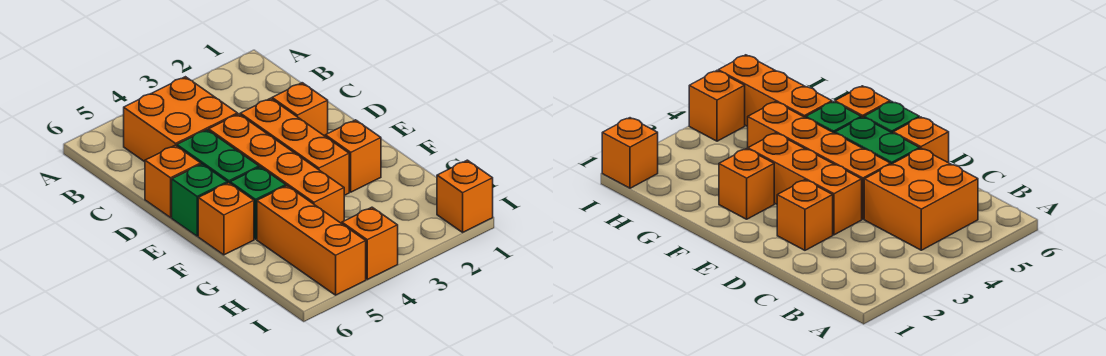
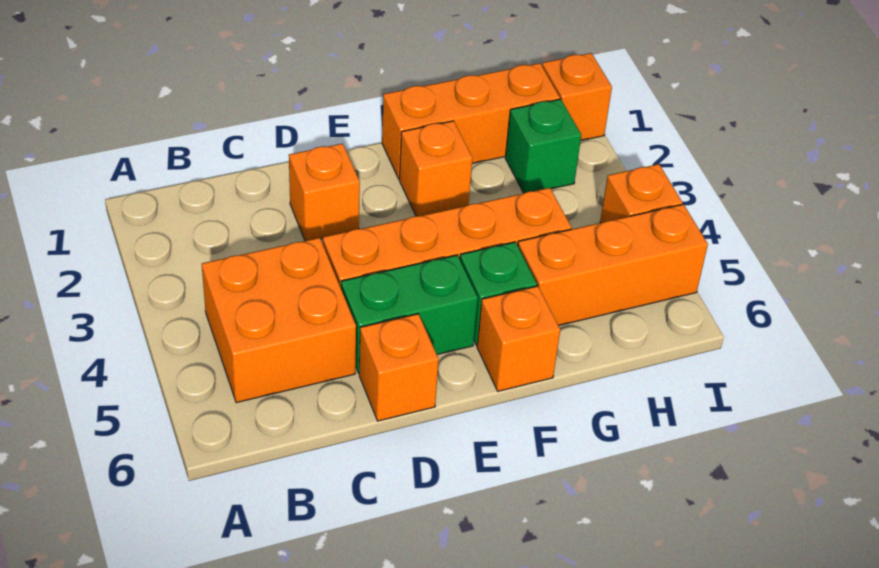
orange 1x3 brick [240,98,349,195] -> orange 1x3 brick moved to [382,63,560,179]
green 1x1 brick [172,164,227,236] -> green 1x1 brick moved to [505,99,581,193]

